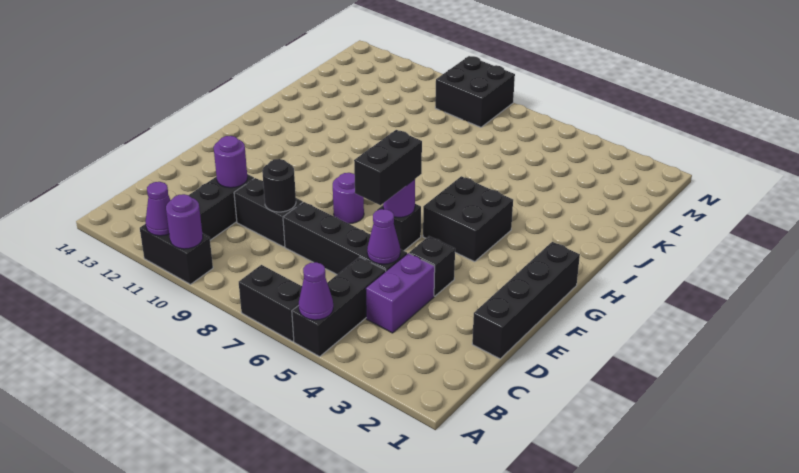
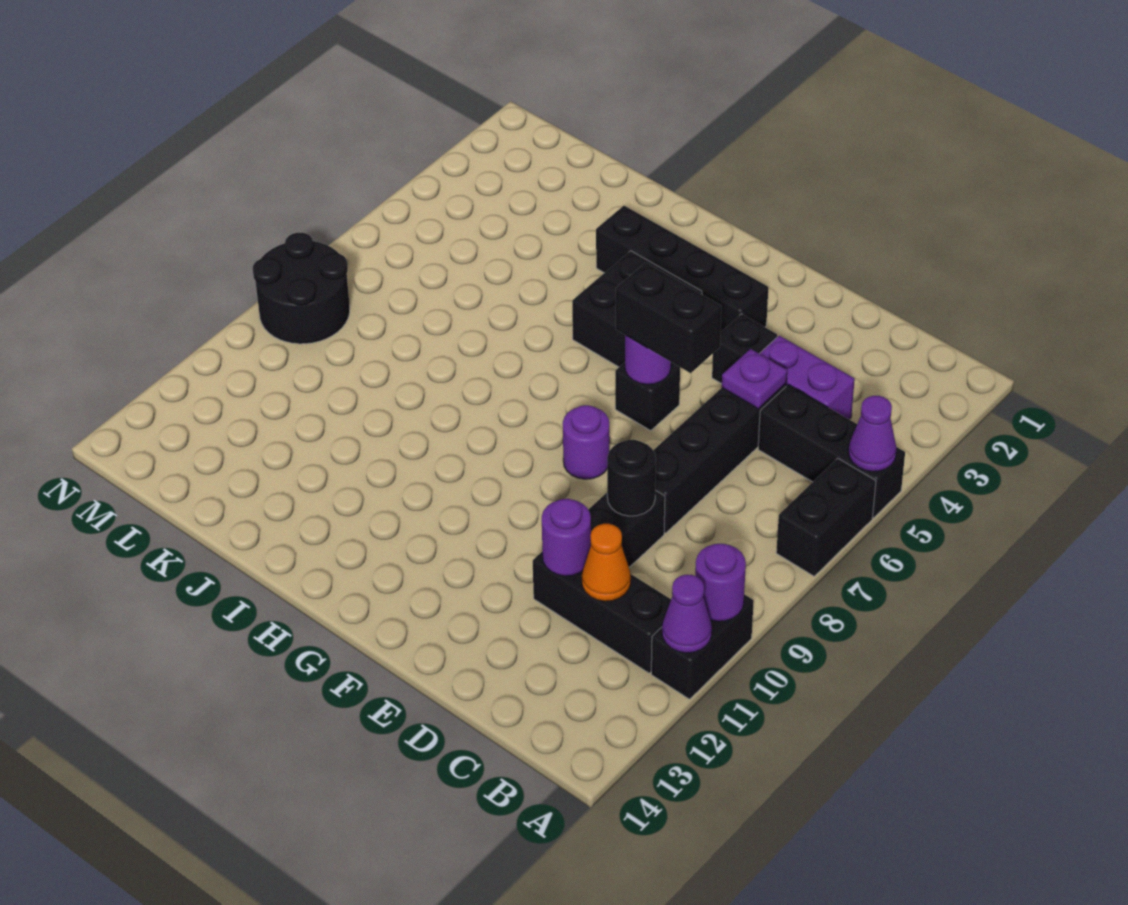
none -> orange 1x1 cone [582,524,631,601]
black 1x4 brick [472,242,580,359] -> black 1x4 brick moved to [596,206,768,332]
purple 1x1 cone [367,209,400,264] -> purple 1x1 plate [722,349,787,409]
black 2x2 brick [435,56,515,127] -> black 2x2 round brick [253,233,350,344]

